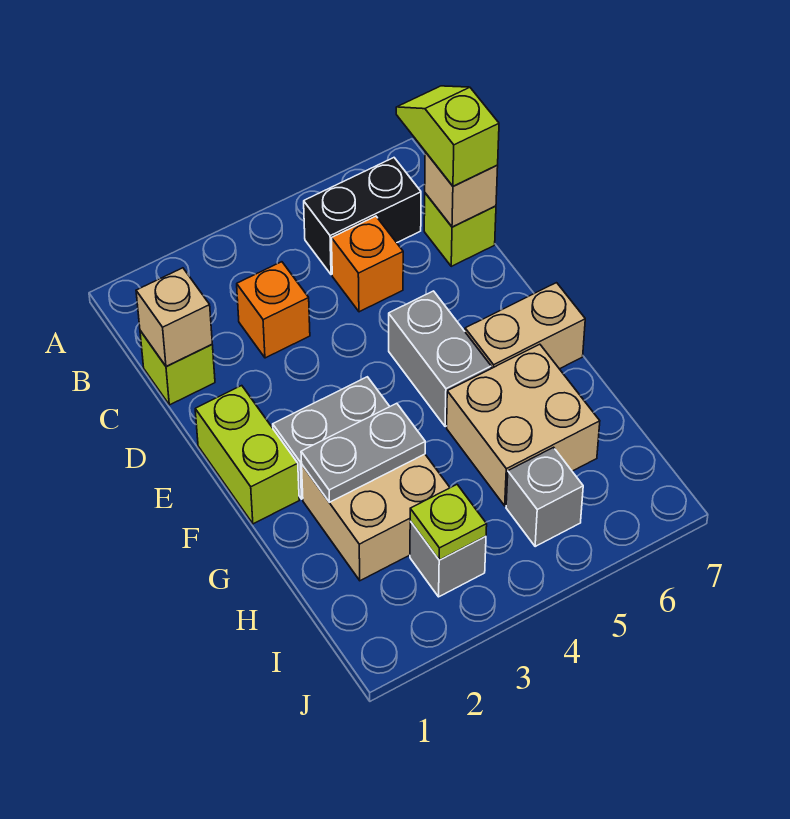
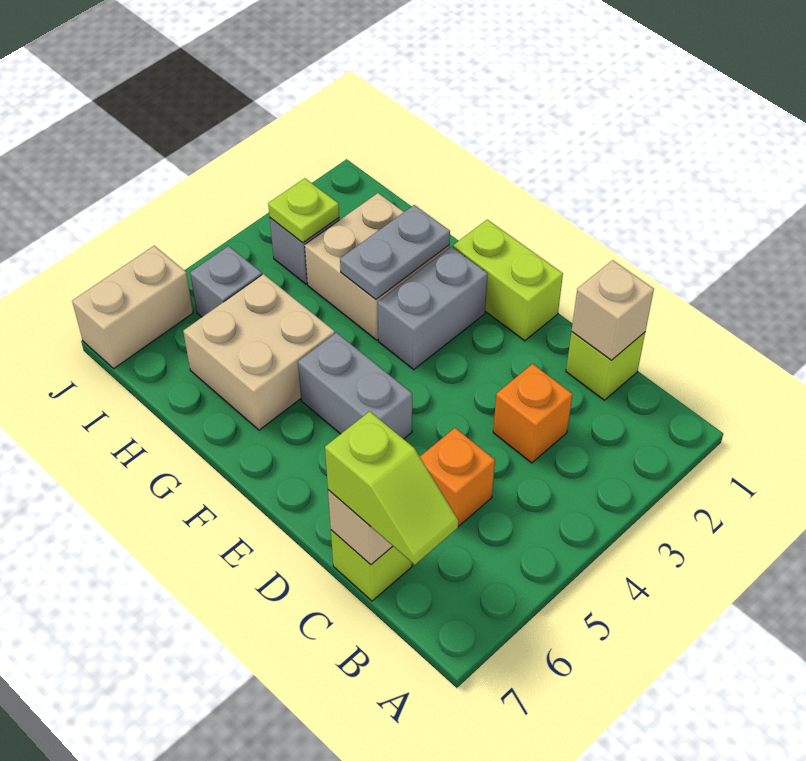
black 1x2 brick [304,158,421,275] -> none
tan 1x2 brick [465,283,585,369] -> tan 1x2 brick moved to [72,246,193,368]

